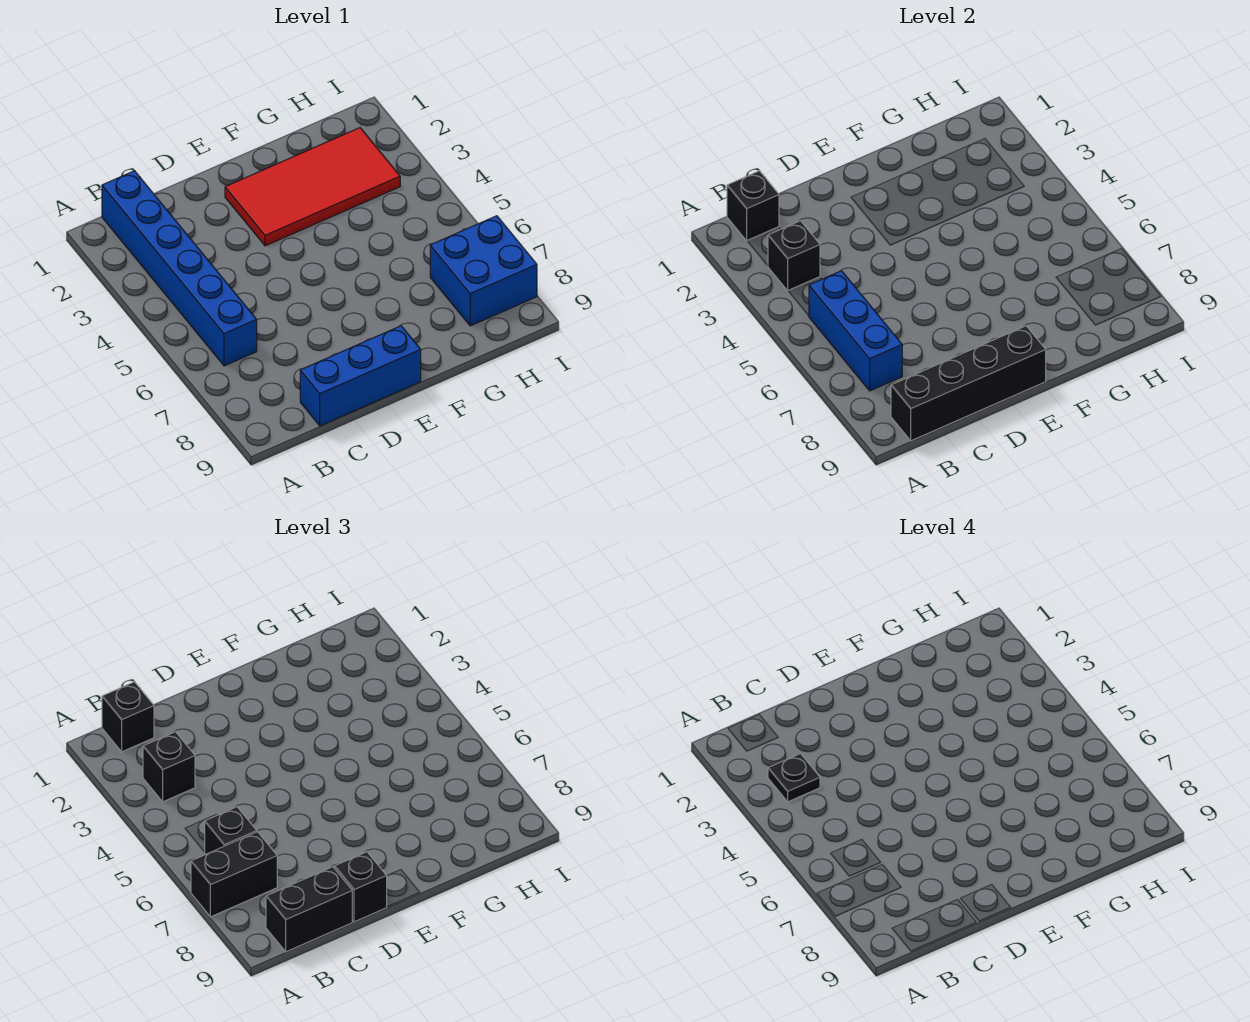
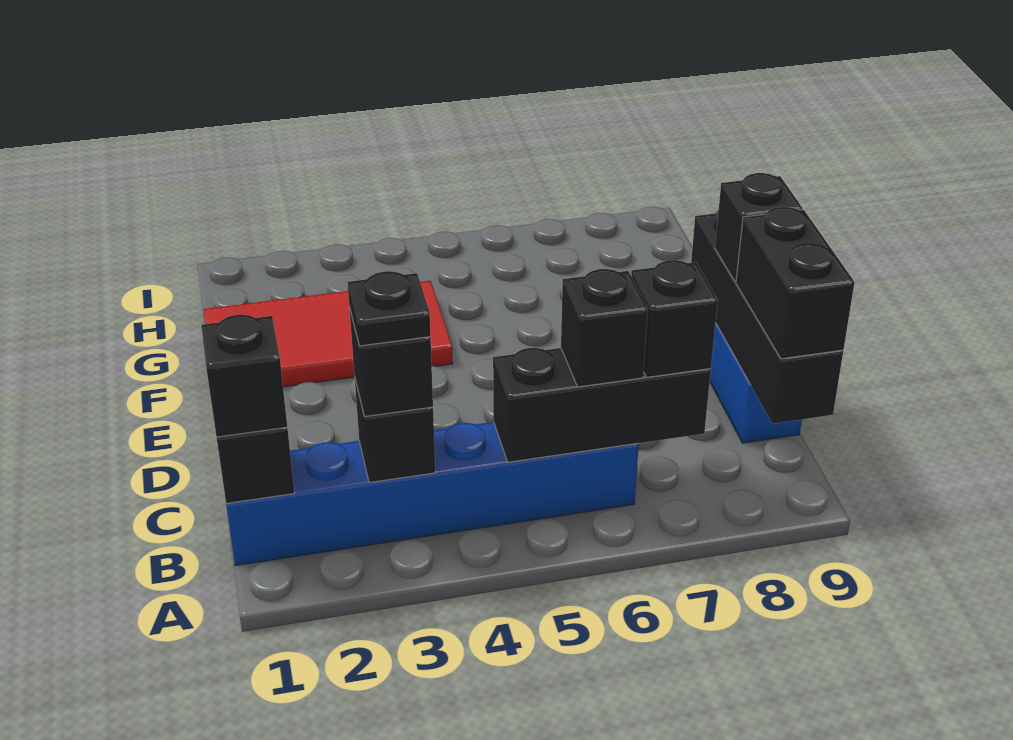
black 1x2 brick [191,832,277,917] -> black 1x1 brick [631,260,718,377]
blue 1x3 brick [809,271,902,391] -> black 1x3 brick [493,348,711,462]
red 2x4 tile [225,128,400,246] -> red 2x4 tile turned to [203,281,453,387]
blue 2x2 brick [430,216,537,326] -> none

